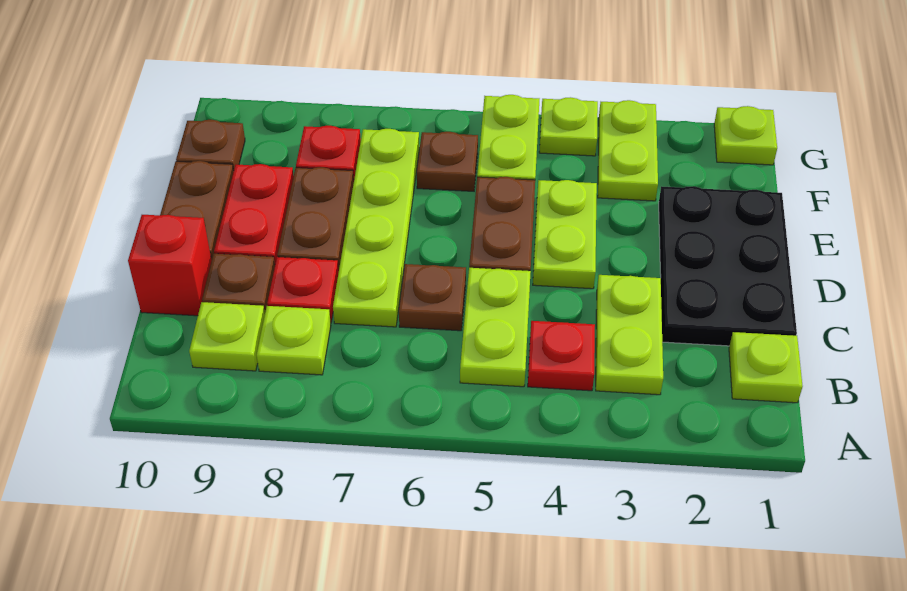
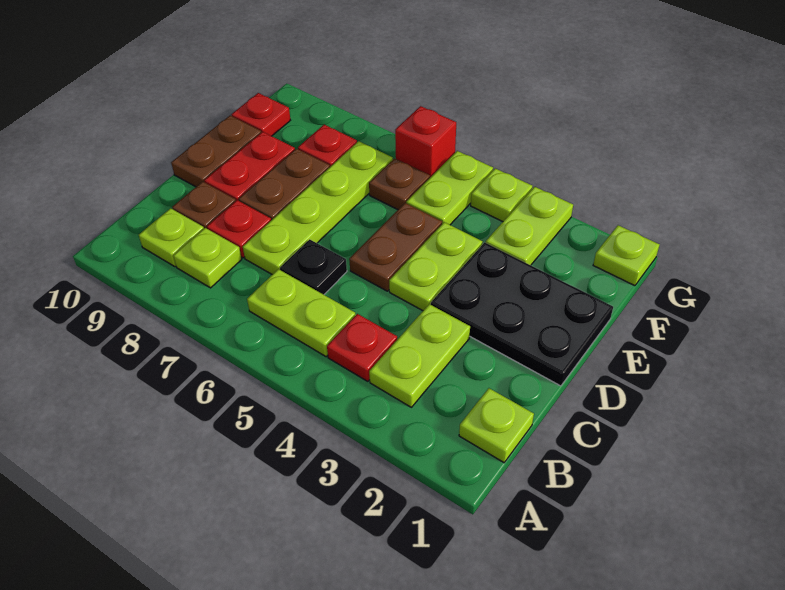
lime 1x2 plate [460,268,531,387] -> lime 1x2 plate turned to [247,269,356,357]
black 2x3 plate [659,186,797,346] -> black 2x3 plate turned to [431,242,613,386]
brown 1x1 plate [399,264,466,331] -> black 1x1 plate [280,239,347,295]
red 1x1 brick [128,215,212,316] -> red 1x1 brick moved to [395,106,456,177]
brown 1x1 plate [176,120,245,171] -> red 1x1 plate [231,93,290,136]

